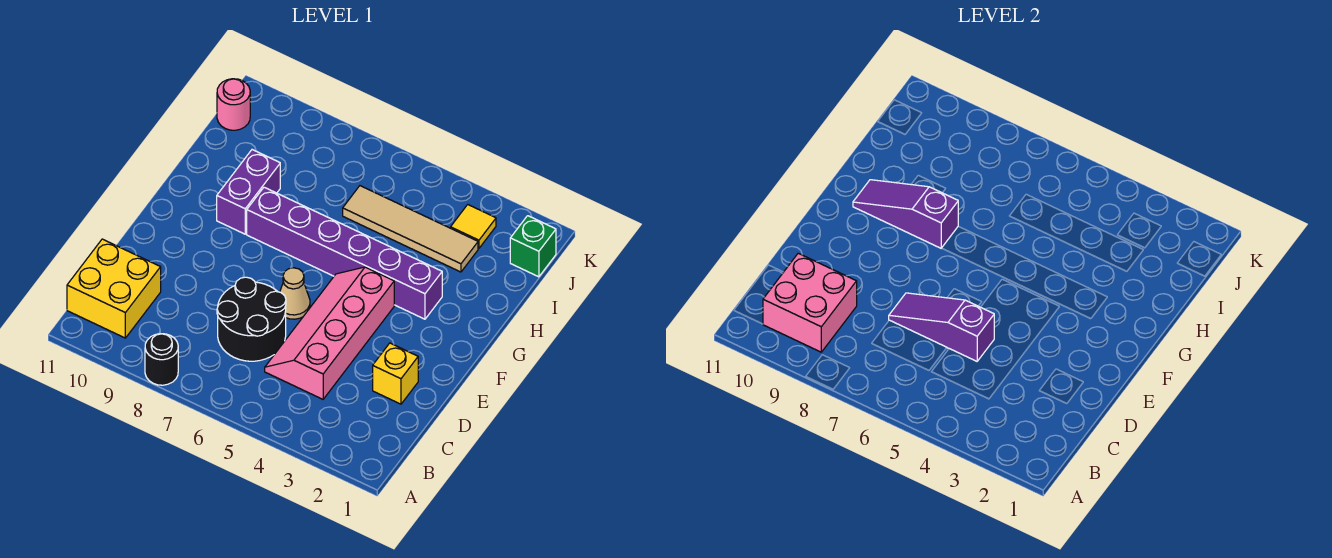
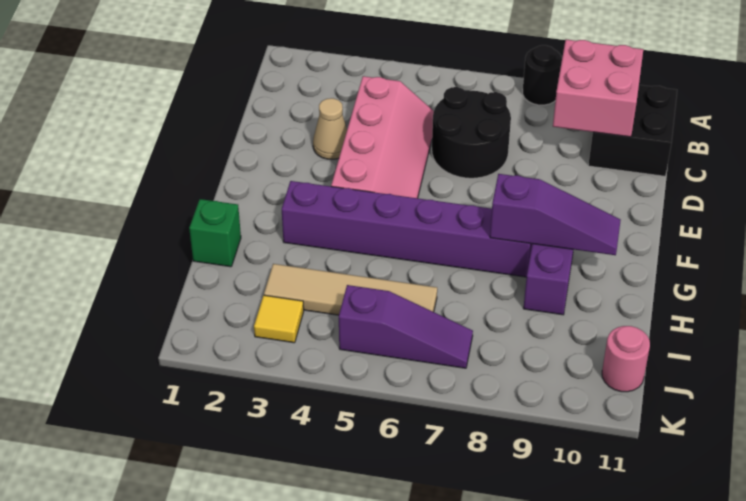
yellow 2x2 brick [67,239,161,338] -> black 2x2 brick [588,85,677,176]
yellow 1x1 brick [373,343,418,404] -> none
purple 1x3 slope [889,293,994,361] -> purple 1x3 slope moved to [339,285,473,368]
tan 1x1 cone [280,268,310,319] -> tan 1x1 cone moved to [313,98,347,159]
green 1x1 brick [510,216,556,277] -> green 1x1 brick moved to [189,199,241,267]

